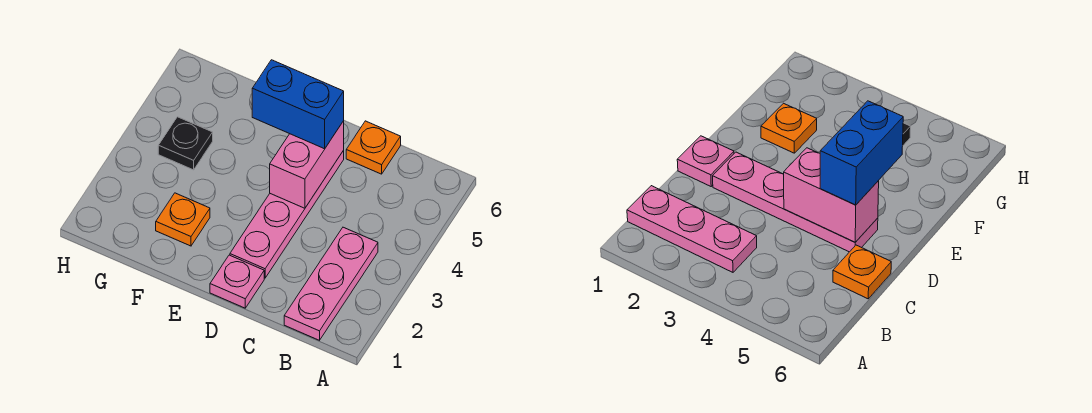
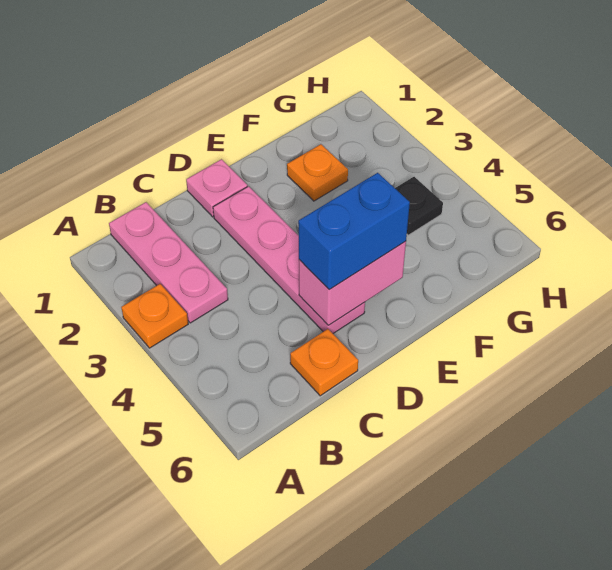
none -> orange 1x1 plate [121,284,188,348]
pink 1x2 brick [270,121,344,208] -> pink 1x2 brick turned to [299,241,406,325]

